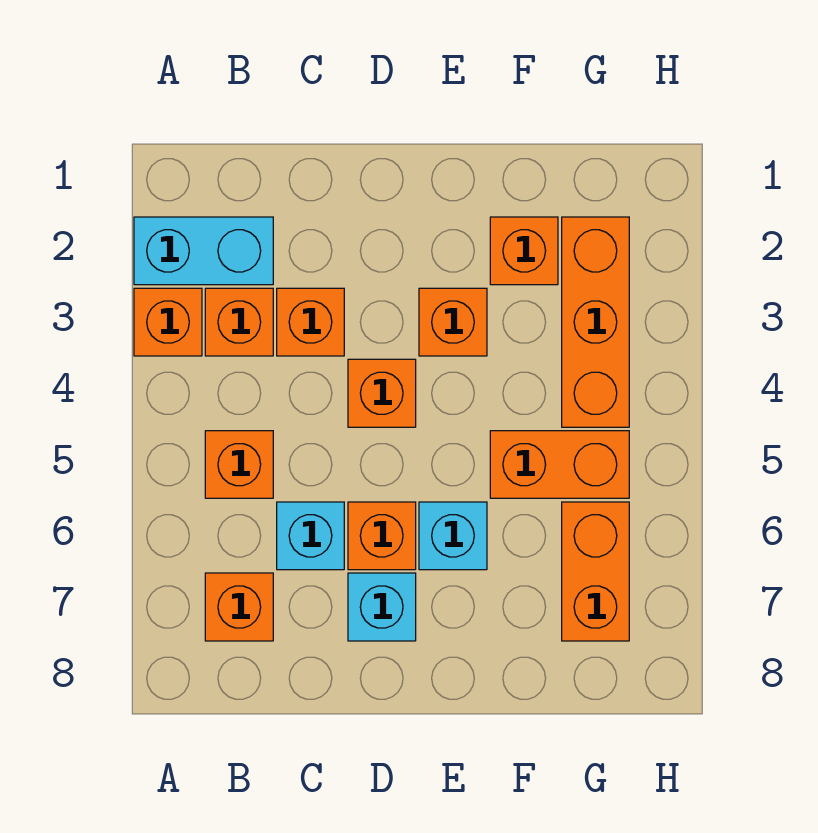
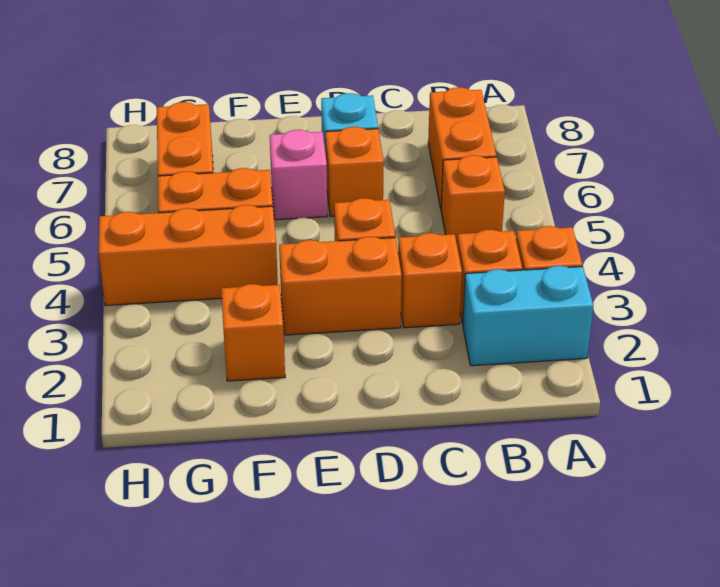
orange 1x1 brick [205,573,273,641] -> orange 1x2 brick [428,87,496,208]
cyan 1x1 brick [277,502,344,570] -> none
orange 1x1 brick [419,288,487,356] -> orange 1x2 brick [279,236,402,335]
cyan 1x1 brick [419,502,487,570] -> pink 1x1 brick [270,130,328,220]
orange 1x3 brick [562,217,629,427] -> orange 1x3 brick turned to [99,205,278,306]

